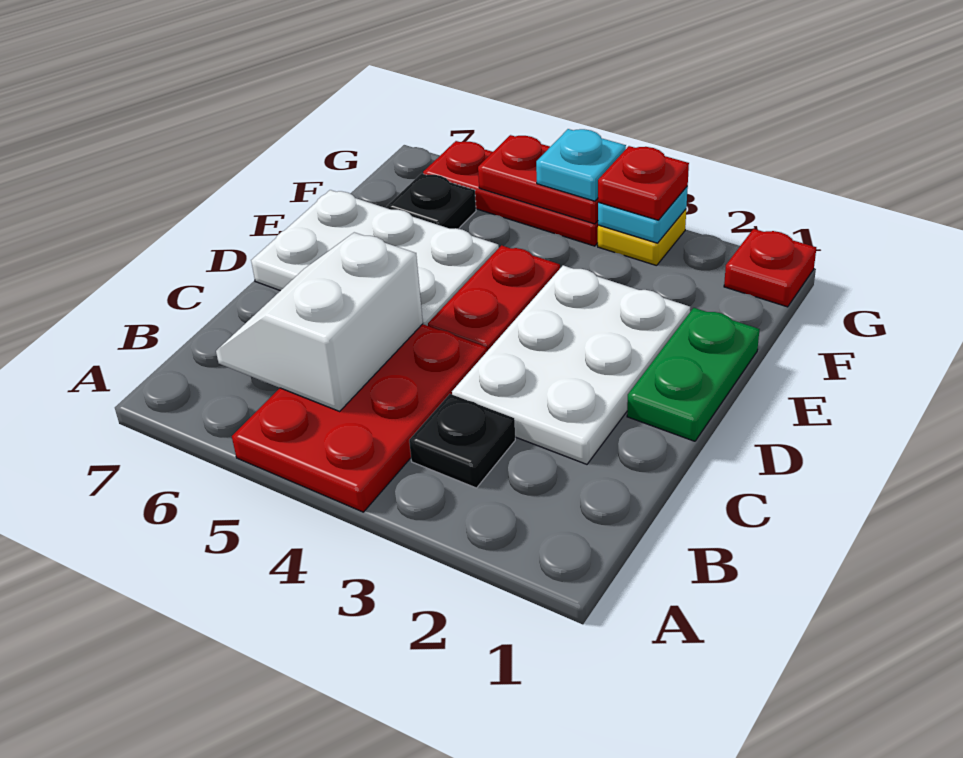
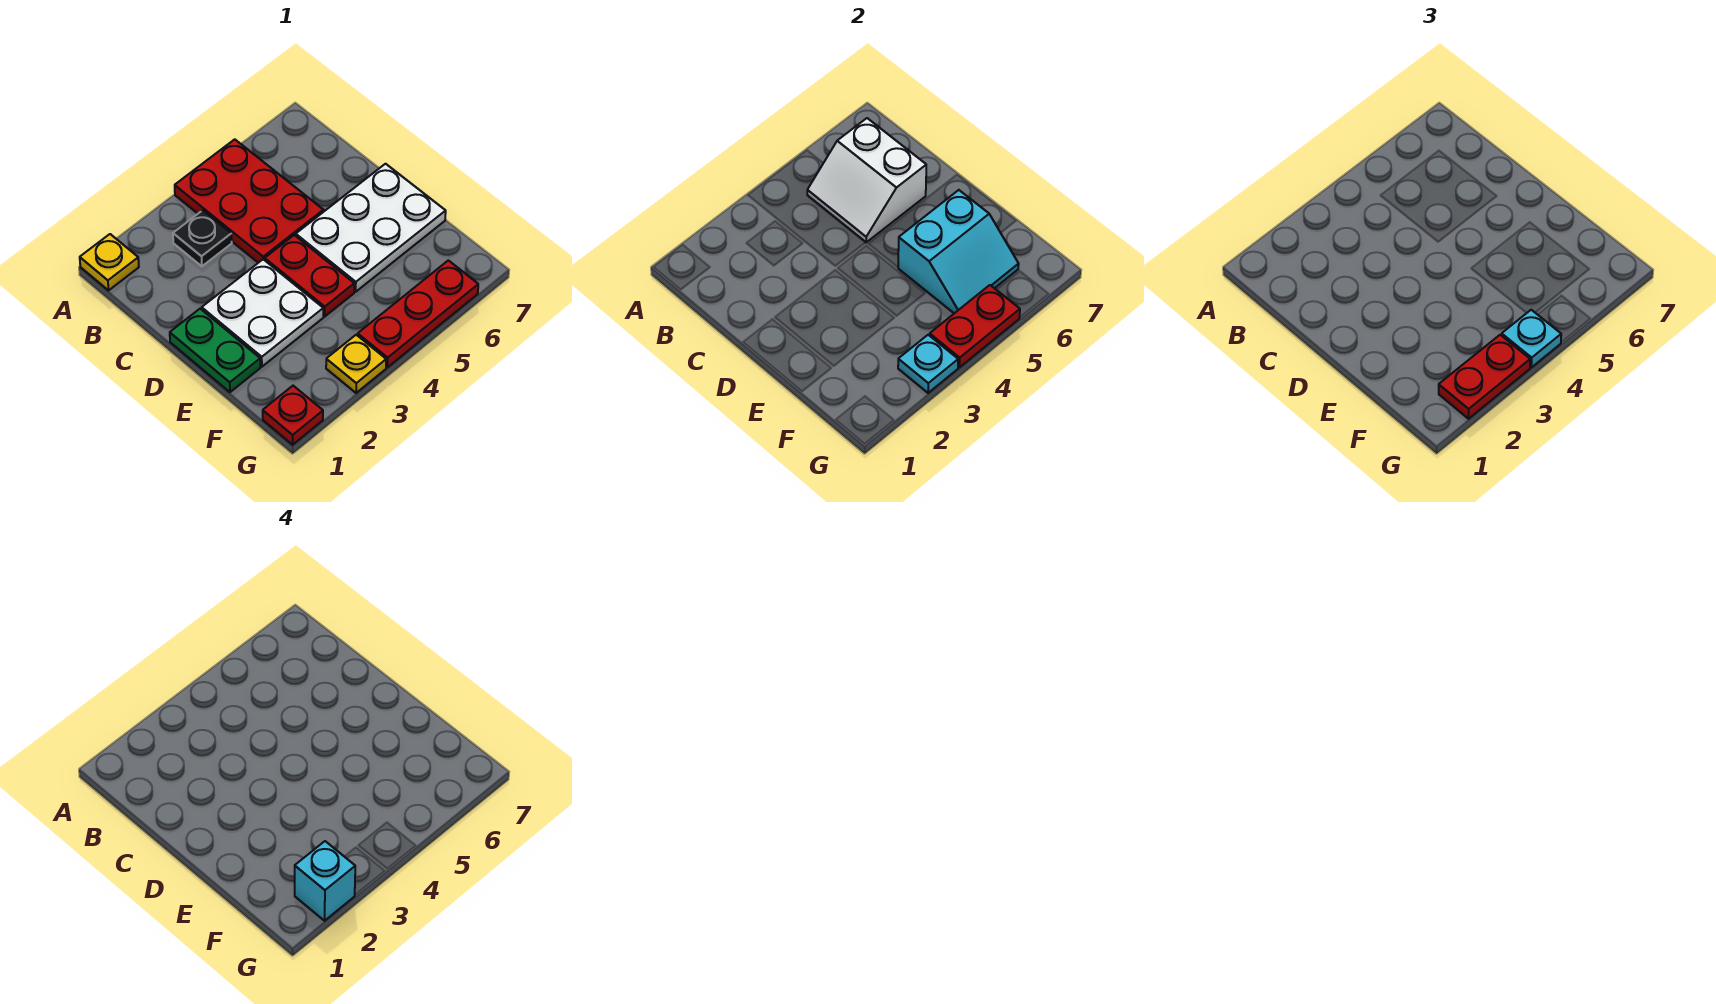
none -> yellow 1x1 plate [80,234,139,290]
white 2x2 slope [216,232,423,411] -> white 2x2 slope turned to [807,118,926,242]
white 2x3 plate [452,265,690,464] -> white 2x2 plate [202,259,323,367]
none -> cyan 2x2 slope [898,190,1019,313]
black 1x1 plate [387,173,476,229] -> none
none -> cyan 1x1 brick [295,841,355,921]
red 1x1 plate [598,146,689,220] -> red 1x2 plate [1439,335,1530,419]

